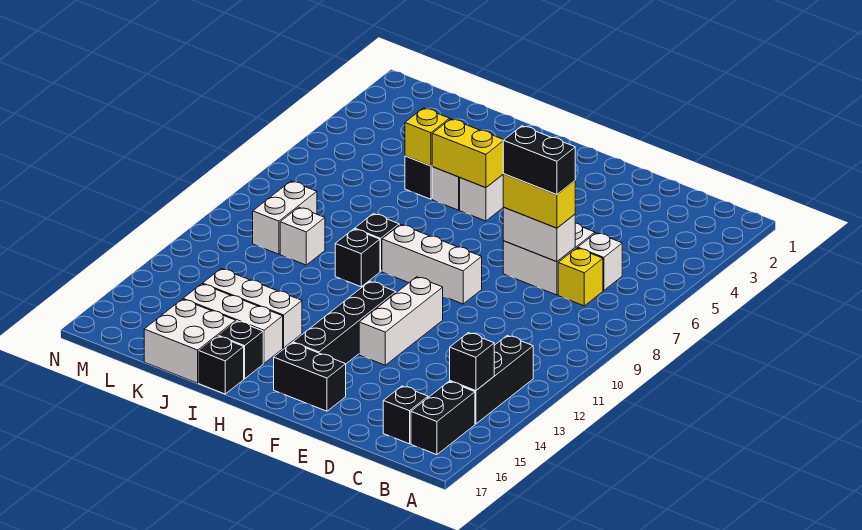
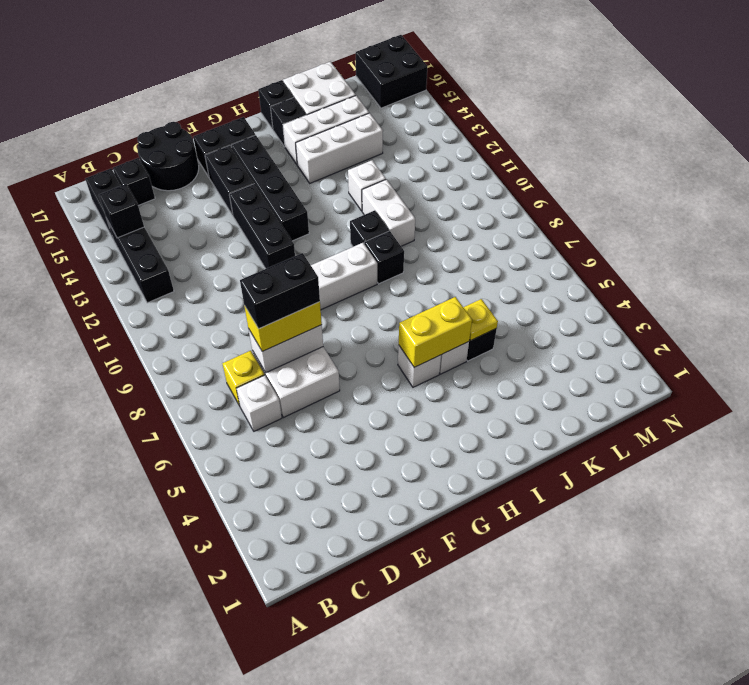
none -> black 2x2 round brick [137,122,199,191]
white 1x3 brick [359,277,443,365] -> black 1x3 brick [229,184,295,269]
none -> black 1x2 brick [205,145,254,215]
yellow 1x1 brick [405,108,450,166] -> yellow 1x1 plate [463,299,498,340]
white 1x1 brick [280,207,325,265] -> white 1x1 brick moved to [348,160,386,211]
white 1x2 brick [253,181,317,254] -> white 1x2 brick moved to [362,179,415,246]
none -> black 2x2 brick [356,35,427,108]

